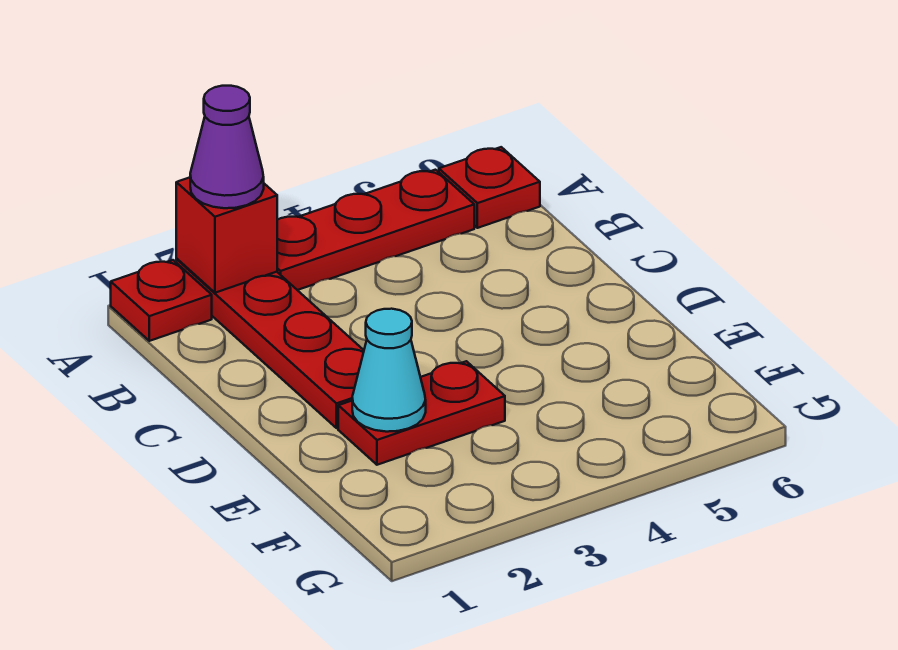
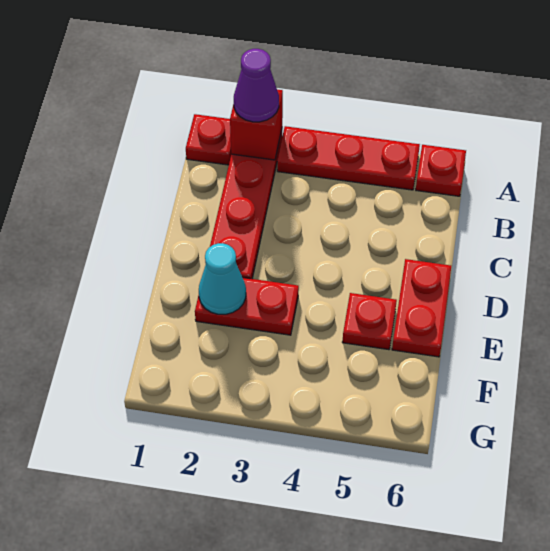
none -> red 1x2 plate [392,259,451,357]
none -> red 1x1 plate [342,293,397,350]

